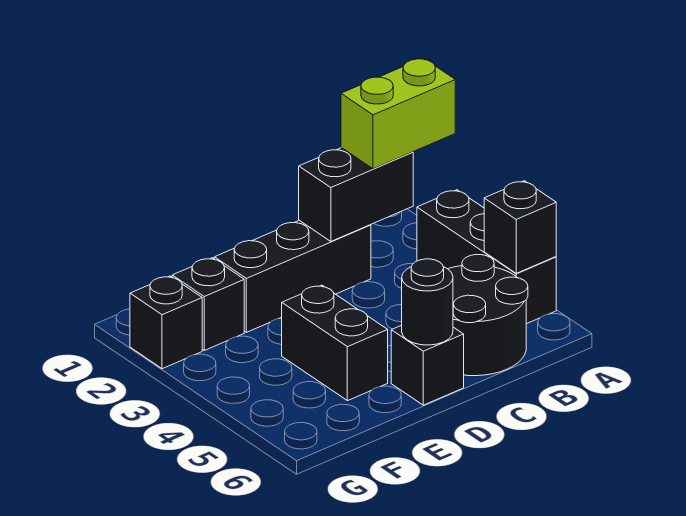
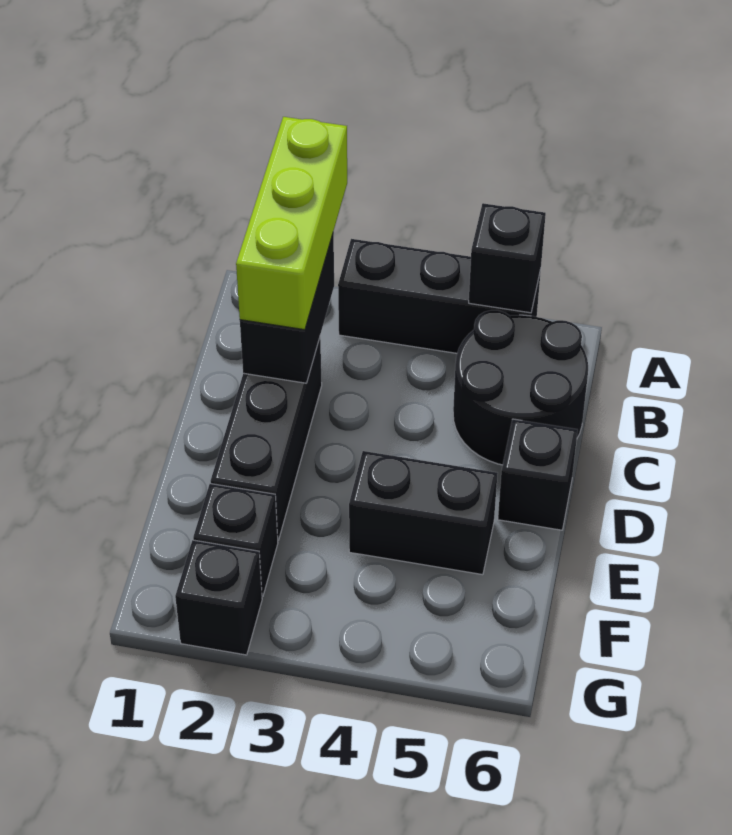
lime 1x2 brick [341,58,455,169] -> lime 1x3 brick [236,117,347,330]
black 1x1 round brick [402,259,453,345] -> none

